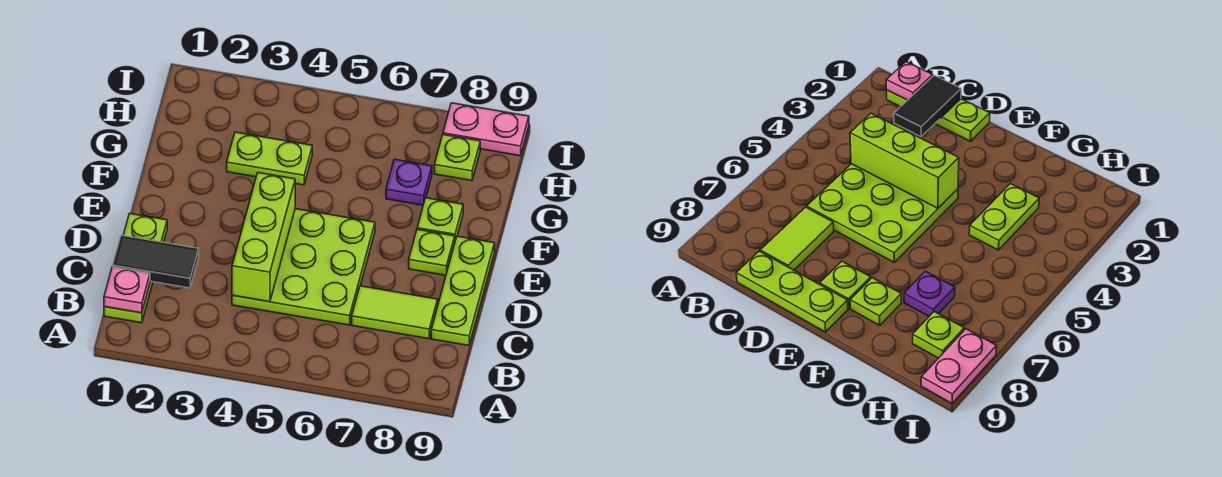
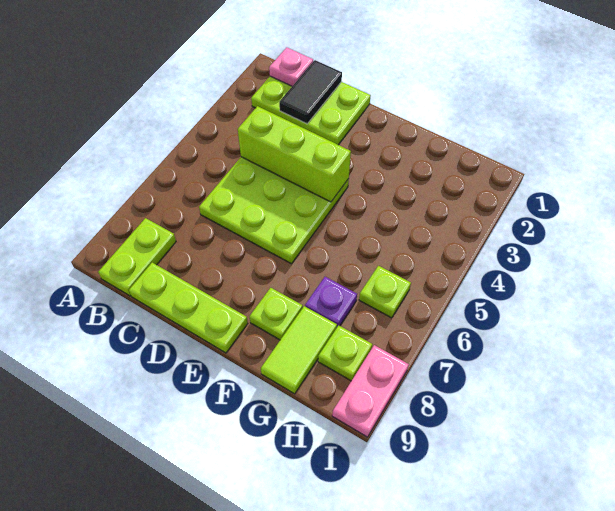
lime 1x3 plate [104,214,167,323] -> lime 2x3 plate [251,76,371,145]
lime 1x2 tile [352,286,438,339] -> lime 1x2 tile moved to [261,306,337,394]
lime 1x1 plate [409,229,455,275] -> lime 1x1 plate moved to [359,266,411,318]
lime 1x2 plate [227,132,312,185] -> lime 1x2 plate moved to [98,218,176,296]

